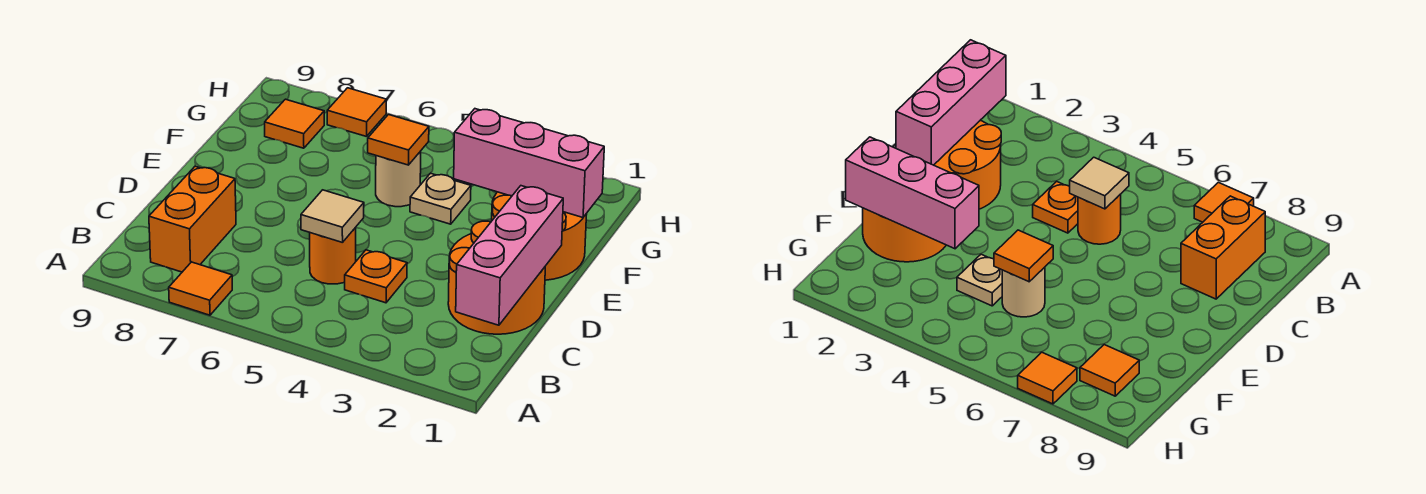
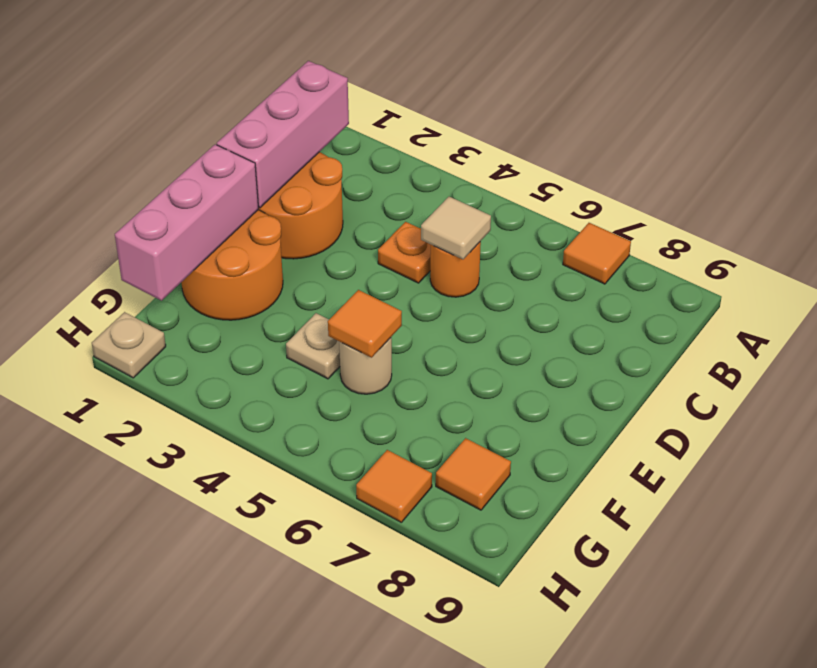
orange 1x2 brick [149,166,236,272] -> none
pink 1x3 brick [454,109,604,217] -> pink 1x3 brick turned to [115,144,259,301]
none -> tan 1x1 plate [92,312,166,378]

